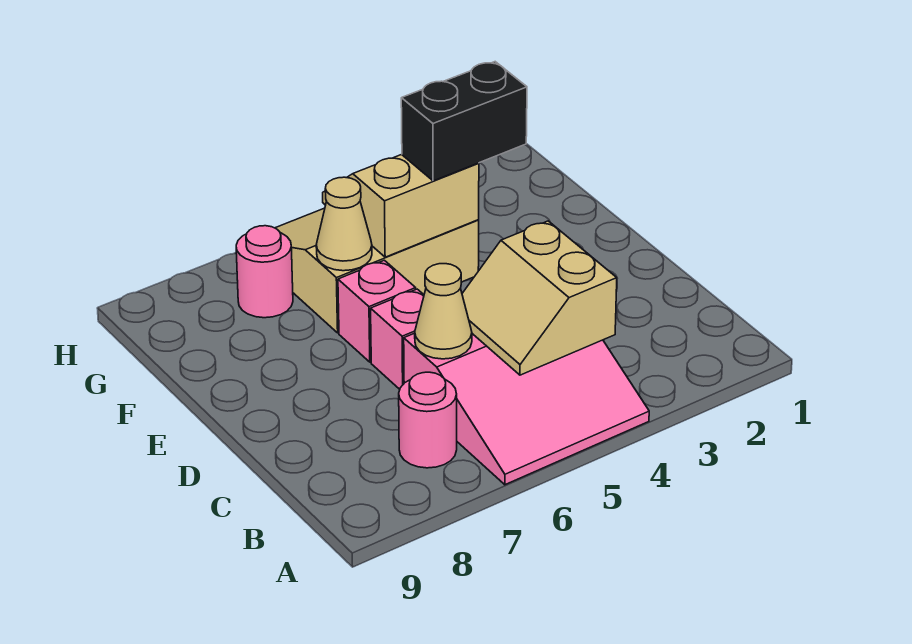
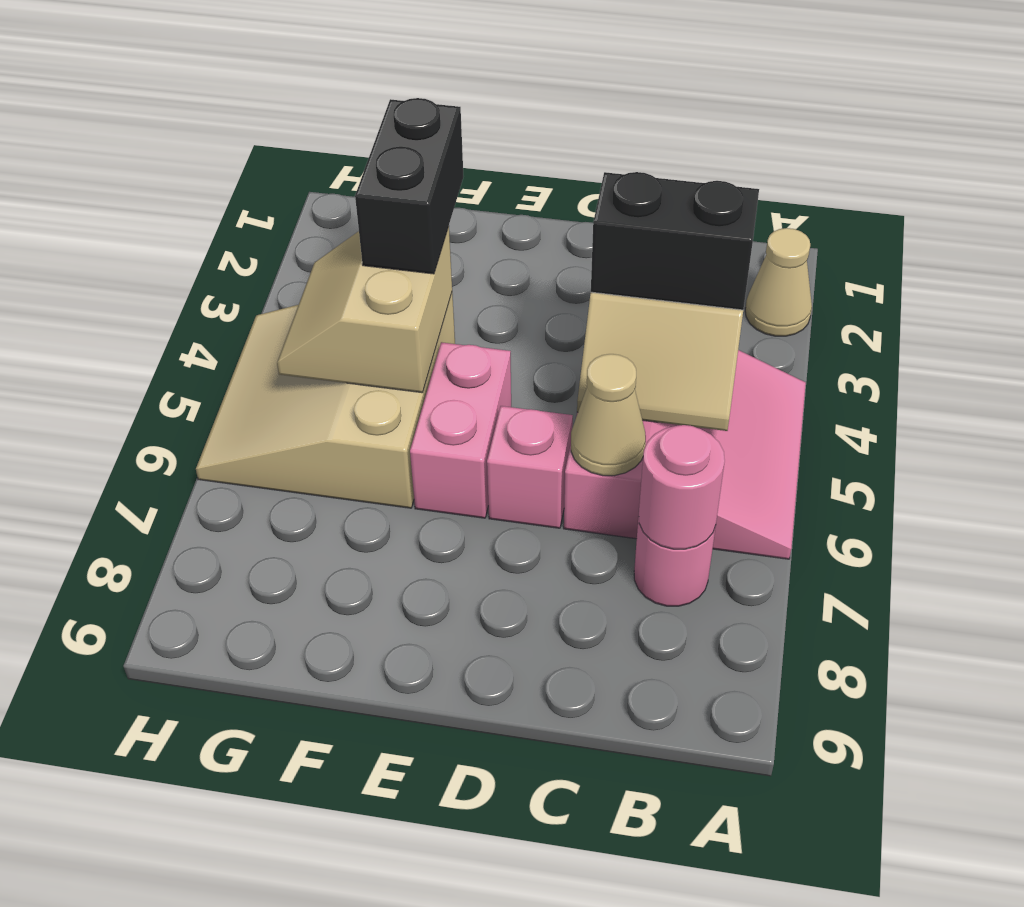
none -> black 1x2 brick [591,172,759,310]
pink 1x1 brick [338,260,416,362] -> pink 1x2 brick [410,342,511,518]
tan 1x1 cone [316,177,372,271] -> tan 1x1 cone moved to [745,228,812,336]
pink 1x1 round brick [236,226,293,318] -> pink 1x1 round brick moved to [639,425,725,549]

